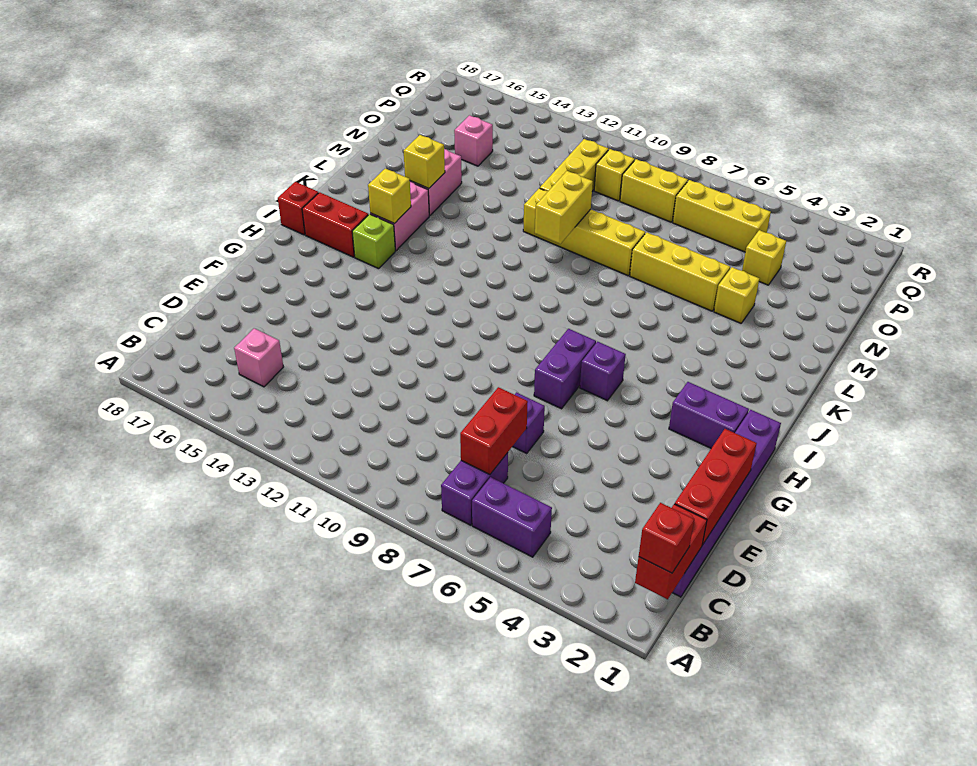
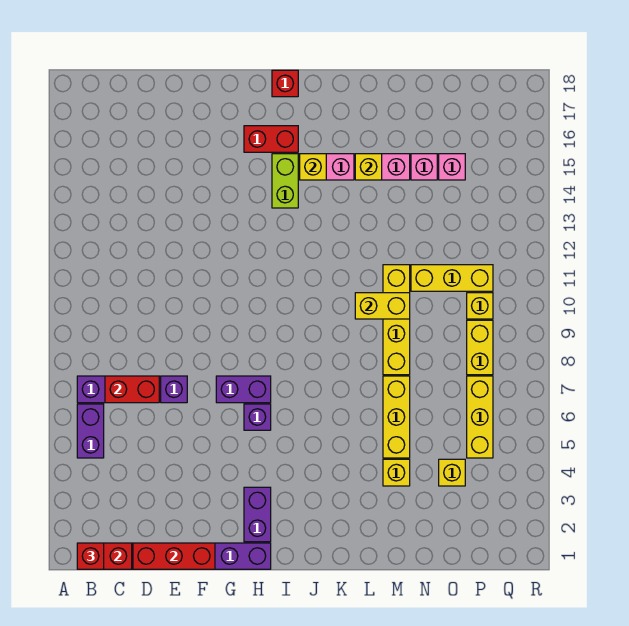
pink 1x1 brick [234,328,283,387] -> pink 1x1 brick moved to [411,154,437,180]
lime 1x1 brick [352,214,395,269] -> lime 1x2 brick [272,154,298,208]
red 1x2 brick [302,192,368,257] -> red 1x2 brick turned to [244,126,298,152]

